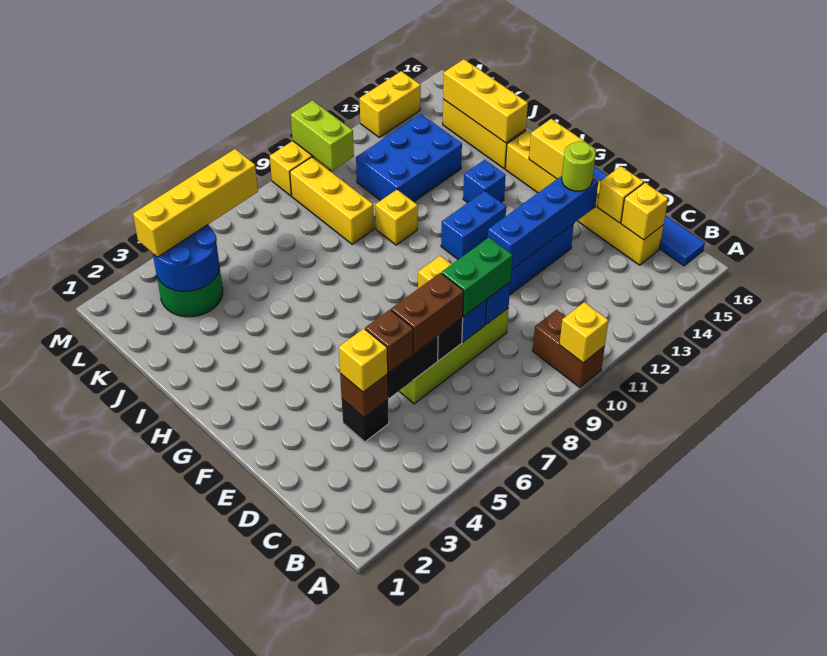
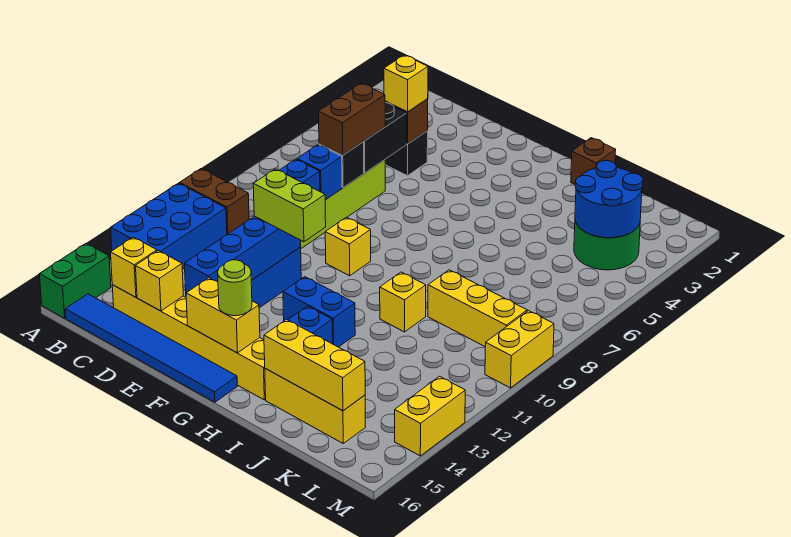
yellow 1x1 brick [559,302,609,363] -> none
brown 1x1 brick [365,310,413,373] -> brown 1x1 brick moved to [571,138,616,184]
green 1x2 brick [442,238,512,316] -> green 1x2 brick moved to [40,244,111,318]
lime 1x1 round brick [562,141,595,191] -> lime 1x1 round brick moved to [218,260,252,316]
blue 1x2 brick [441,191,506,259] -> blue 1x2 brick turned to [283,277,355,347]
blue 2x3 brick [356,114,462,202] -> blue 2x3 brick moved to [111,183,227,270]
yellow 1x4 brick [133,149,258,257] -> none
lime 1x2 brick [291,100,354,171] -> lime 1x2 brick moved to [253,169,326,242]

